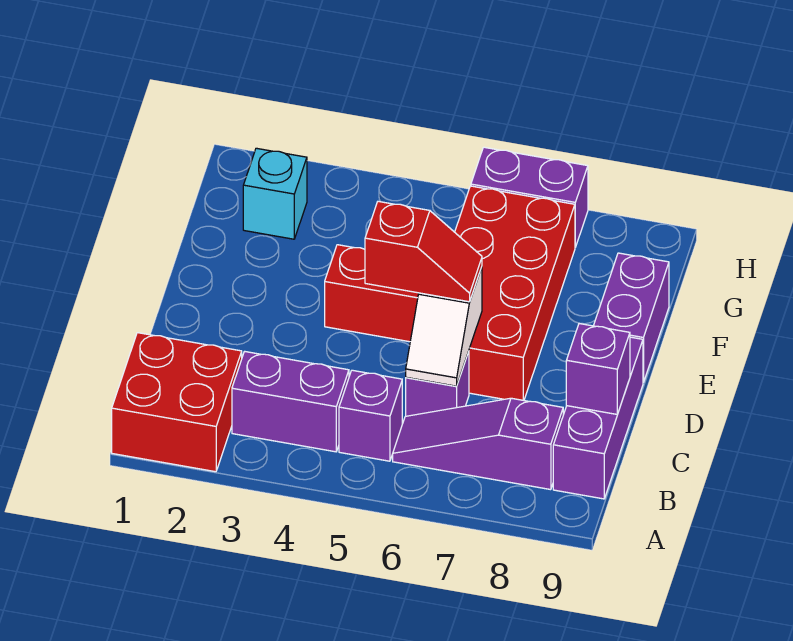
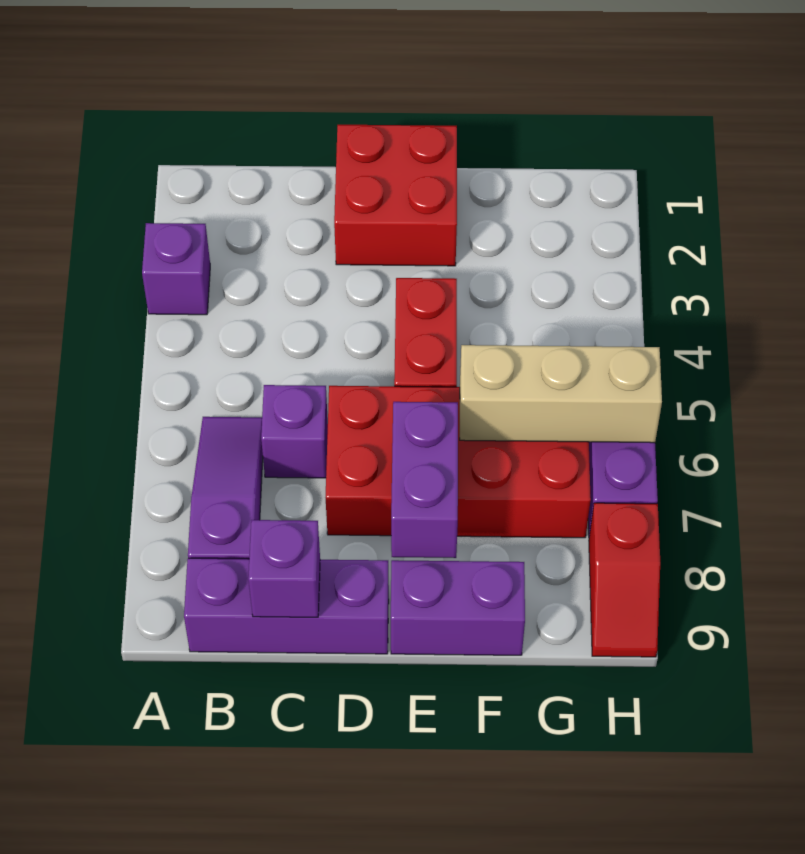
red 2x2 brick [112,333,242,472] -> red 2x2 brick moved to [334,125,457,266]
purple 1x2 brick [232,351,349,452] -> purple 1x2 brick moved to [391,402,458,558]
purple 1x1 brick [339,370,402,461] -> purple 1x1 brick moved to [142,223,210,315]
white 1x2 slope [406,267,482,386] -> none
red 1x2 slope [365,201,482,302] -> red 1x2 slope moved to [589,503,660,657]
none -> tan 1x3 brick [460,345,662,443]
cyan 1x1 brick [243,148,307,239] -> none

